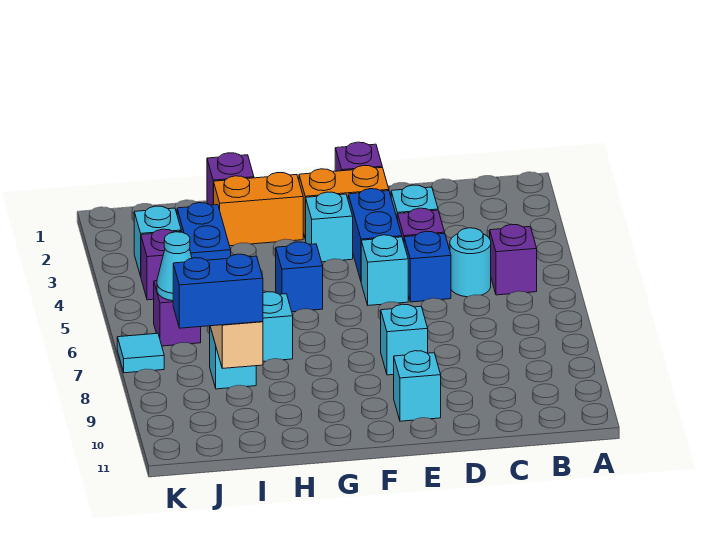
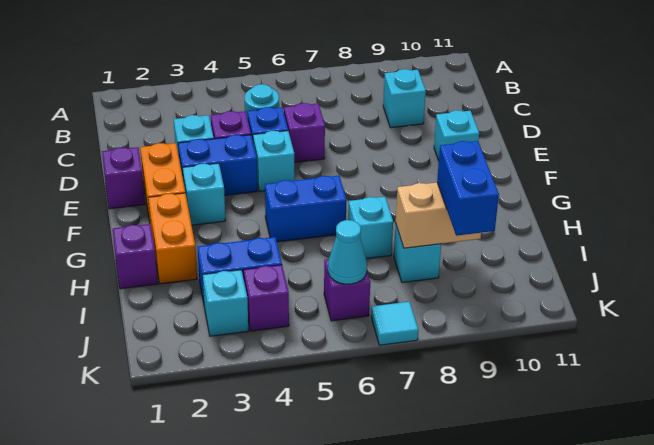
purple 1x1 brick [490,224,537,295] -> purple 1x1 brick moved to [284,103,325,162]
cyan 1x1 brick [381,304,428,375] -> cyan 1x1 brick moved to [383,69,426,128]
blue 1x1 brick [276,242,323,312] -> blue 1x2 brick [265,175,347,242]

